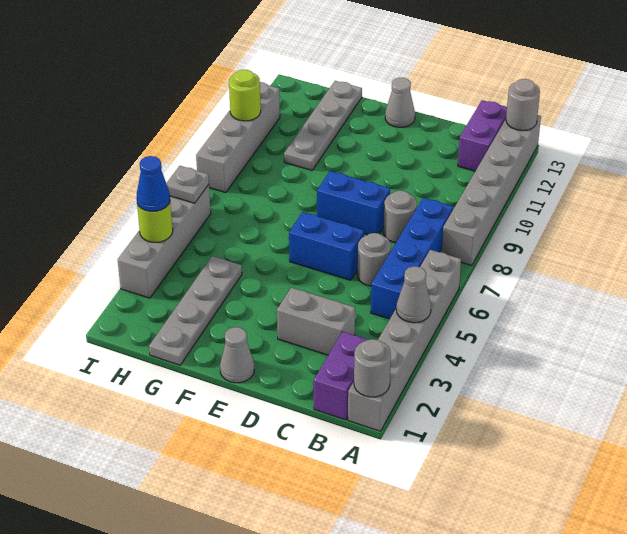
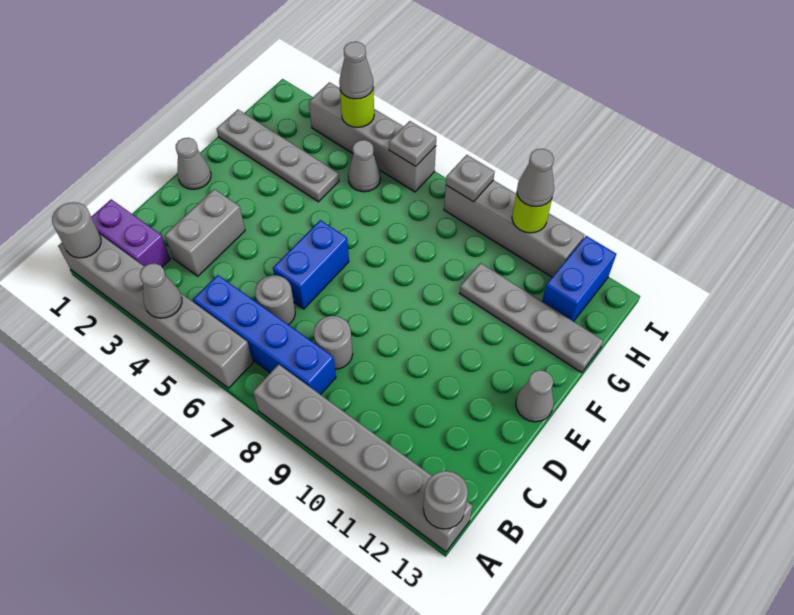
purple 1x2 brick [458,100,507,171] -> none
blue 1x2 brick [317,171,390,235] -> blue 1x2 brick moved to [542,236,616,322]
none -> grey 1x1 cone [348,140,381,192]
blue 1x1 cone [137,156,170,212] -> grey 1x1 cone [339,42,373,99]
none -> grey 1x1 plate [446,155,495,202]
none -> grey 1x1 cone [517,149,554,207]

